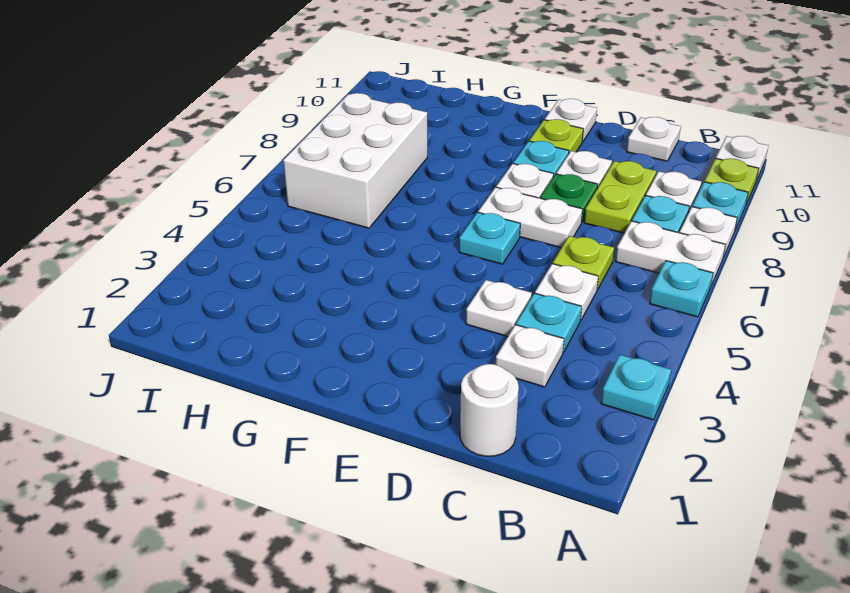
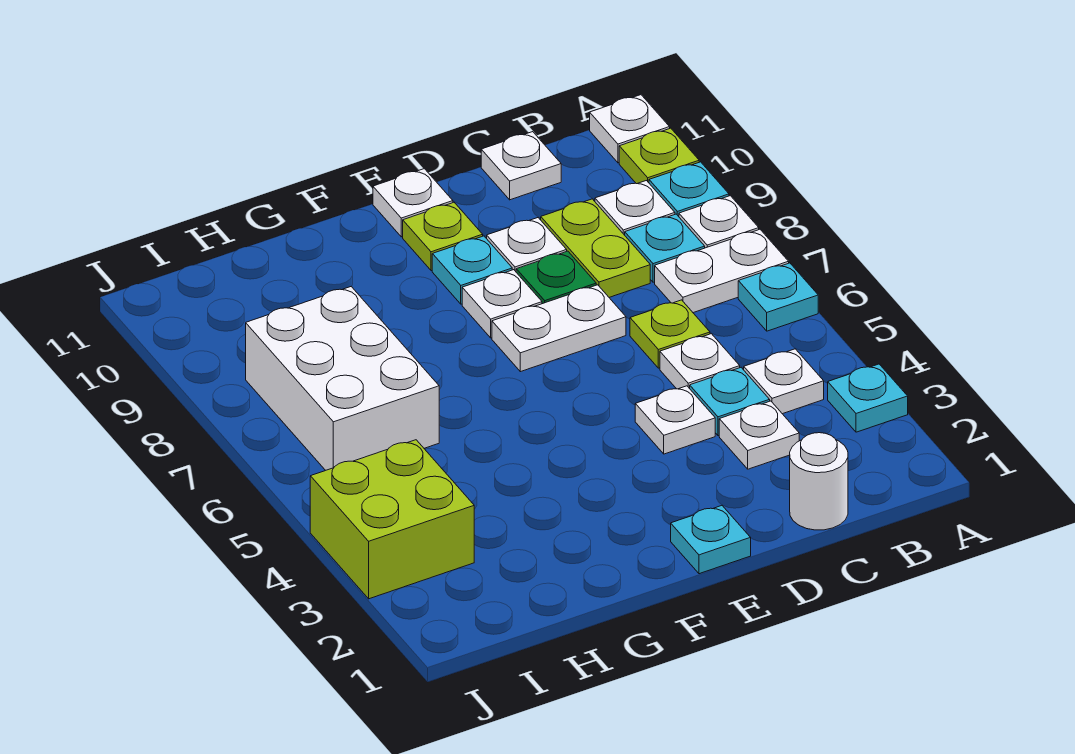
none -> white 1x1 plate [744,349,824,414]
cyan 1x1 plate [459,212,520,264] -> cyan 1x1 plate moved to [671,506,751,574]
none -> lime 2x2 brick [310,440,474,599]

